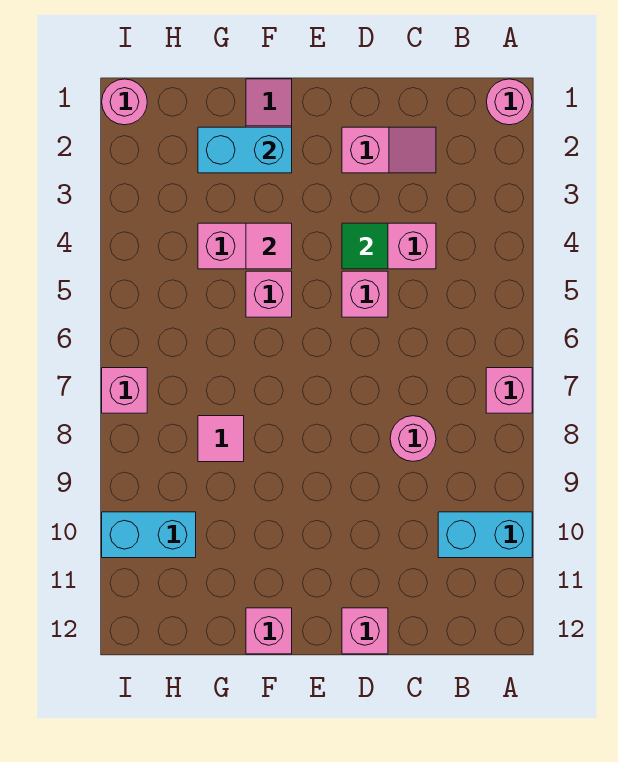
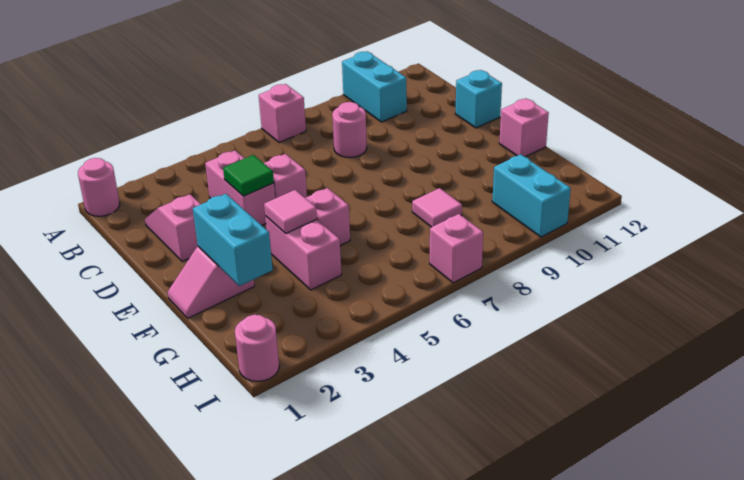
pink 1x1 brick [342,608,388,654] -> cyan 1x1 brick [455,70,502,128]

